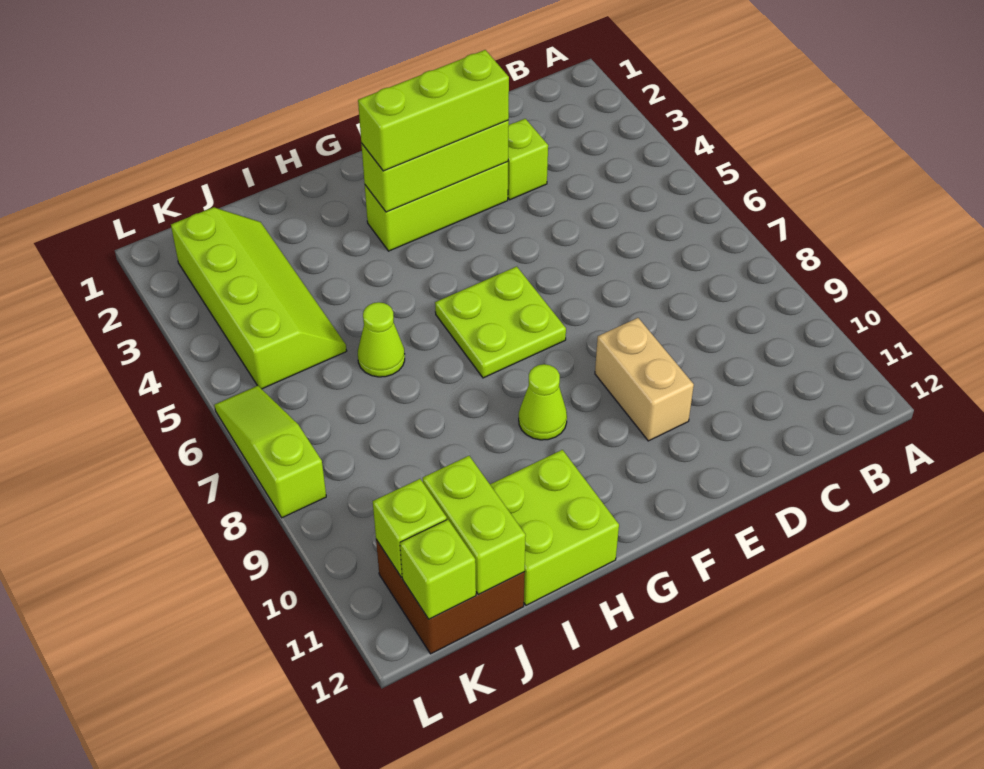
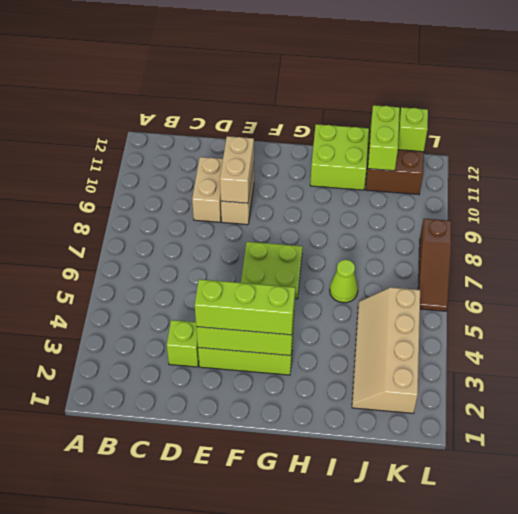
none -> tan 1x2 brick [192,157,223,222]
none -> tan 1x2 brick [220,136,254,203]
lime 1x1 cone [519,364,567,440] -> none
lime 2x4 slope [171,207,347,389] -> tan 2x4 slope [352,287,420,413]
lime 1x1 brick [373,479,447,577] -> none
lime 1x3 slope [214,386,326,518] -> brown 1x3 slope [418,219,451,311]

